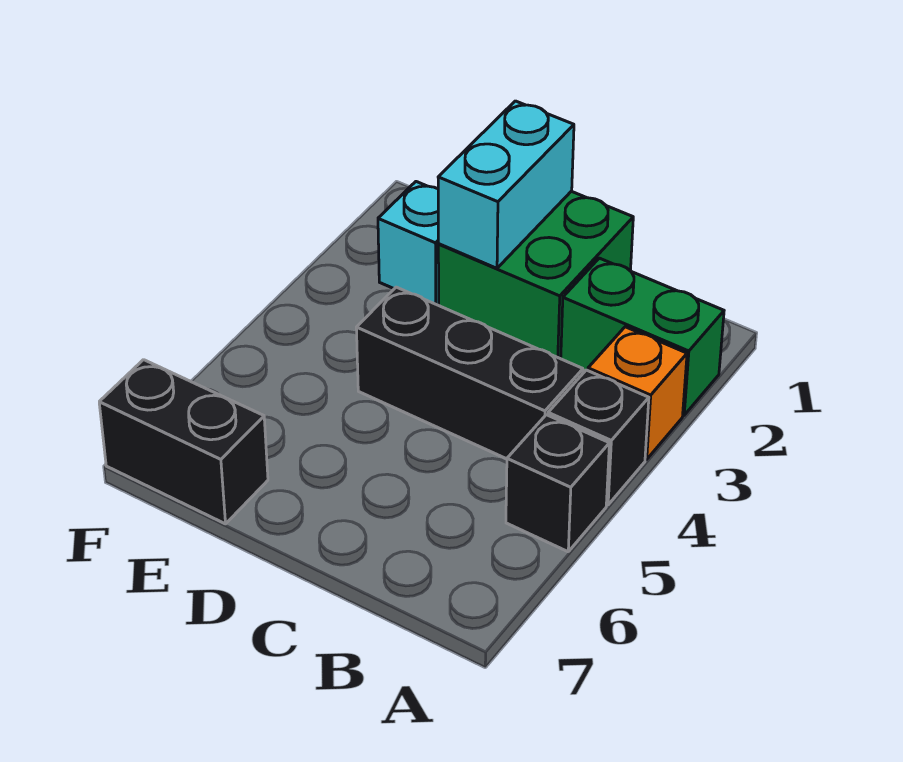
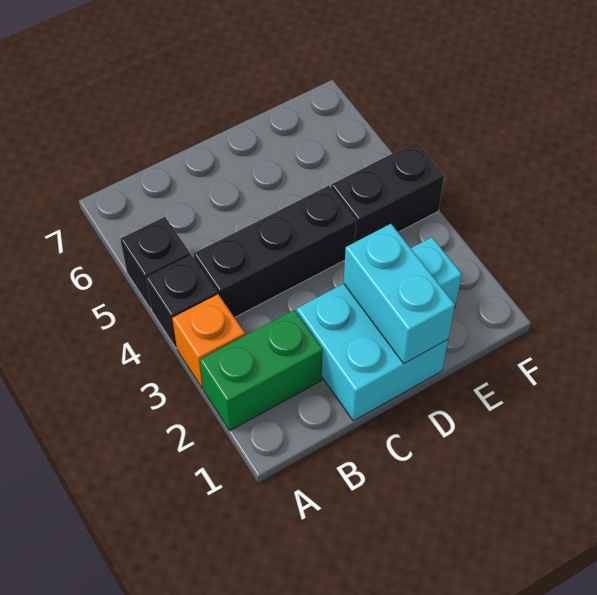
green 2x2 brick [438,191,633,358] -> cyan 2x2 brick [297,284,448,421]
black 1x2 brick [99,360,268,524] -> black 1x2 brick moved to [331,142,444,242]

